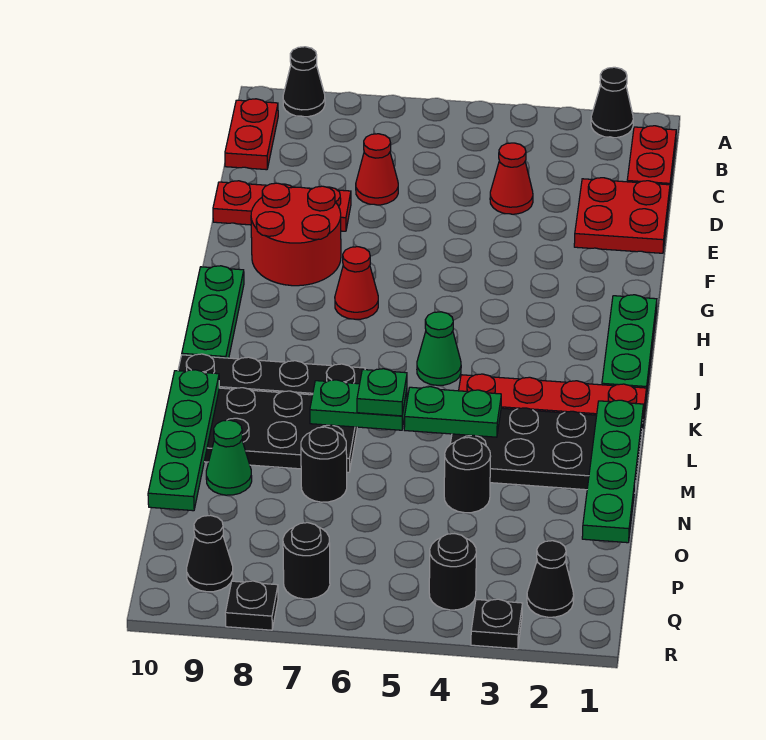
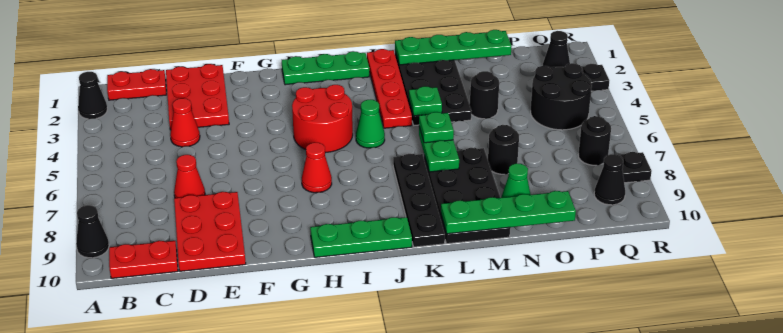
red 2x2 plate [574,178,670,253] -> red 2x3 plate [166,64,229,130]
red 1x3 plate [213,181,351,231] -> red 2x3 plate [174,192,246,271]
red 2x2 round brick [251,183,341,286] -> red 2x2 round brick moved to [292,84,353,153]
green 1x2 plate [404,387,501,437] -> green 1x1 plate [409,86,442,116]
black 1x1 round brick [429,534,476,610] -> black 2x2 round brick [531,63,592,130]

